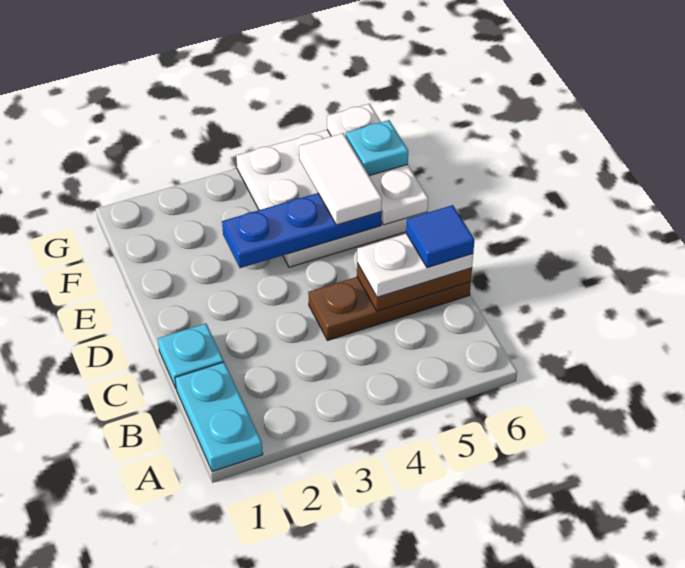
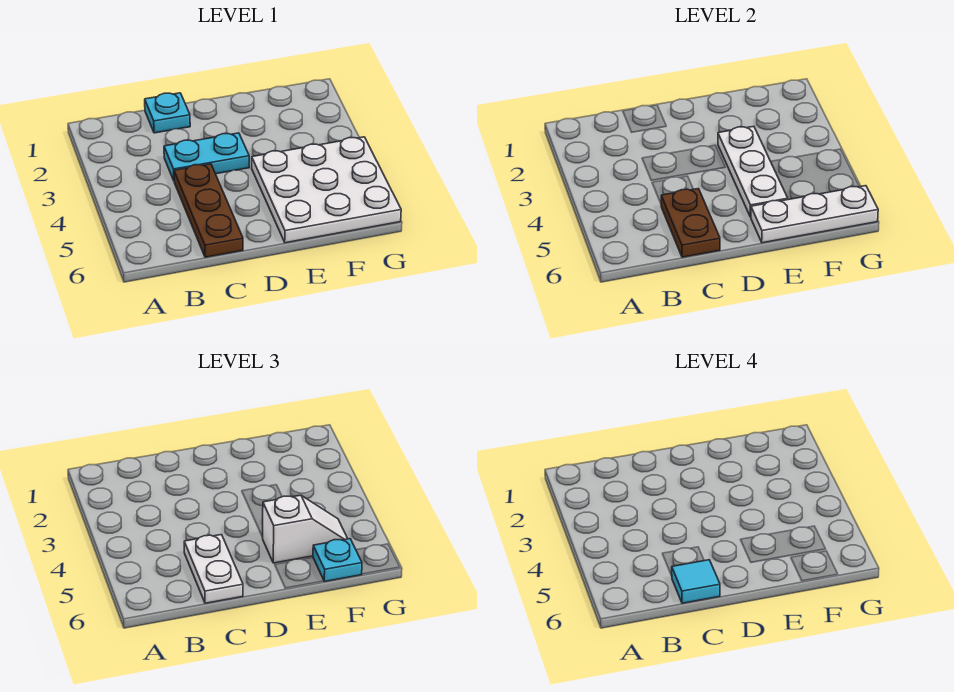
cyan 1x2 plate [175,362,263,472] -> cyan 1x2 plate moved to [164,133,249,180]
blue 1x1 tile [406,205,475,268] -> cyan 1x1 tile [672,560,720,603]
blue 1x3 plate [222,193,382,268] -> white 1x3 plate [718,126,788,217]
white 1x2 tile [299,133,382,225] -> white 1x2 slope [263,495,348,563]

